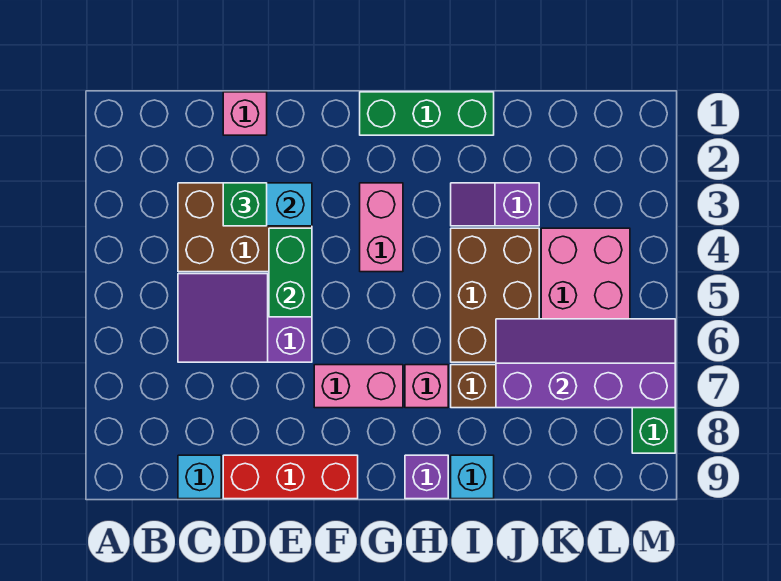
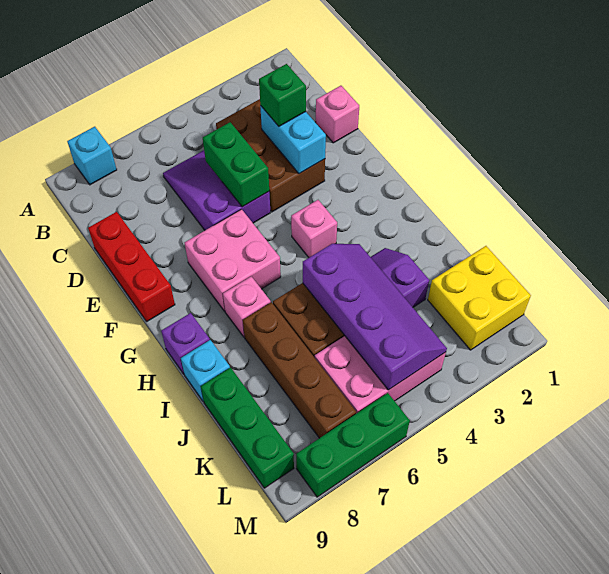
cyan 1x1 brick [178,455,221,499] -> cyan 1x1 brick moved to [67,127,117,185]
green 1x2 brick [269,228,312,317] -> green 1x2 brick turned to [203,122,269,207]
pink 1x2 brick [314,365,403,408] -> pink 2x2 brick [185,209,281,311]
green 1x3 brick [360,92,494,135] -> green 1x3 brick moved to [201,367,294,488]
pink 1x2 brick [360,183,403,272] -> pink 1x1 brick [291,200,337,257]
purple 2x4 slope [496,319,675,408] -> purple 2x4 slope moved to [303,244,447,390]
none -> yellow 2x2 brick [428,246,531,350]

